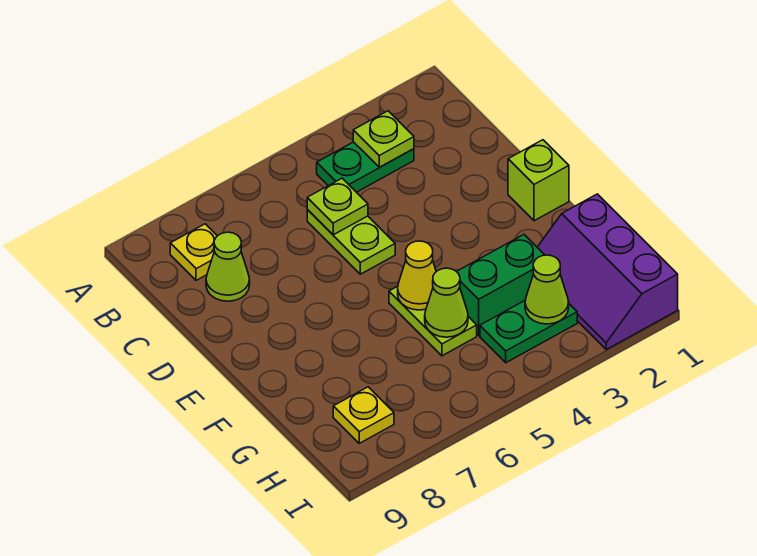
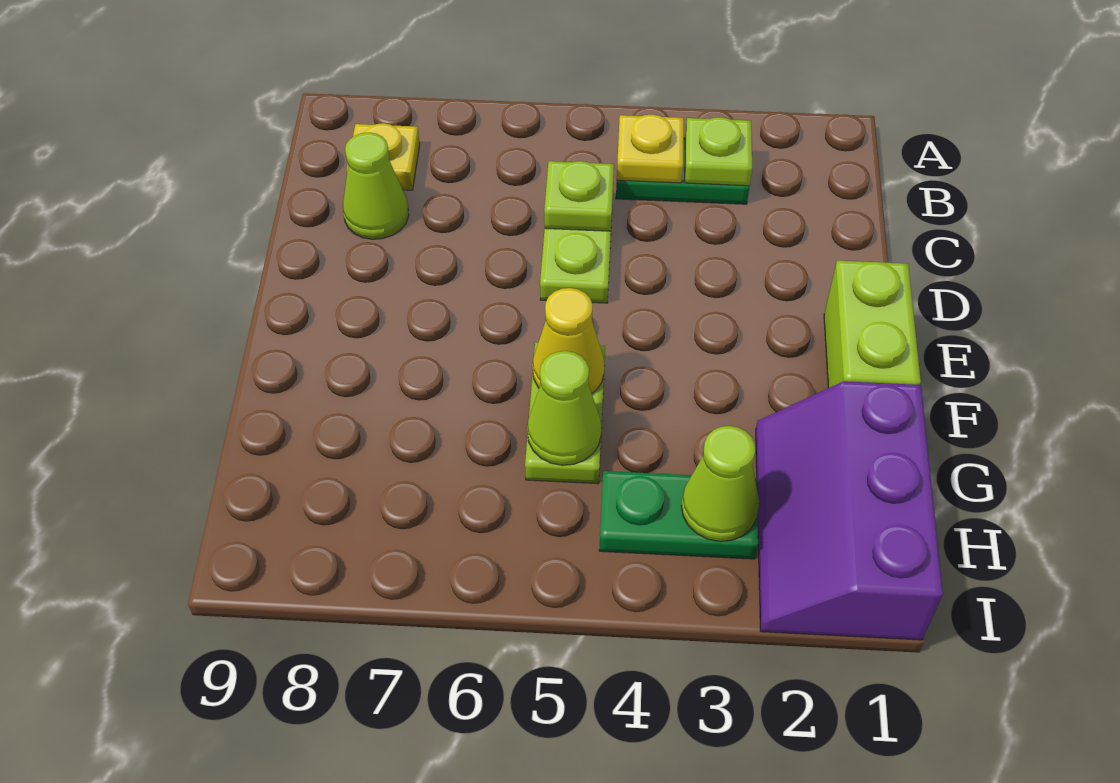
lime 1x1 brick [508,140,569,221] -> lime 1x2 brick [824,260,921,388]
green 1x2 brick [457,235,544,335] -> none
yellow 1x1 plate [333,387,394,443] -> yellow 1x1 plate moved to [617,115,684,183]

